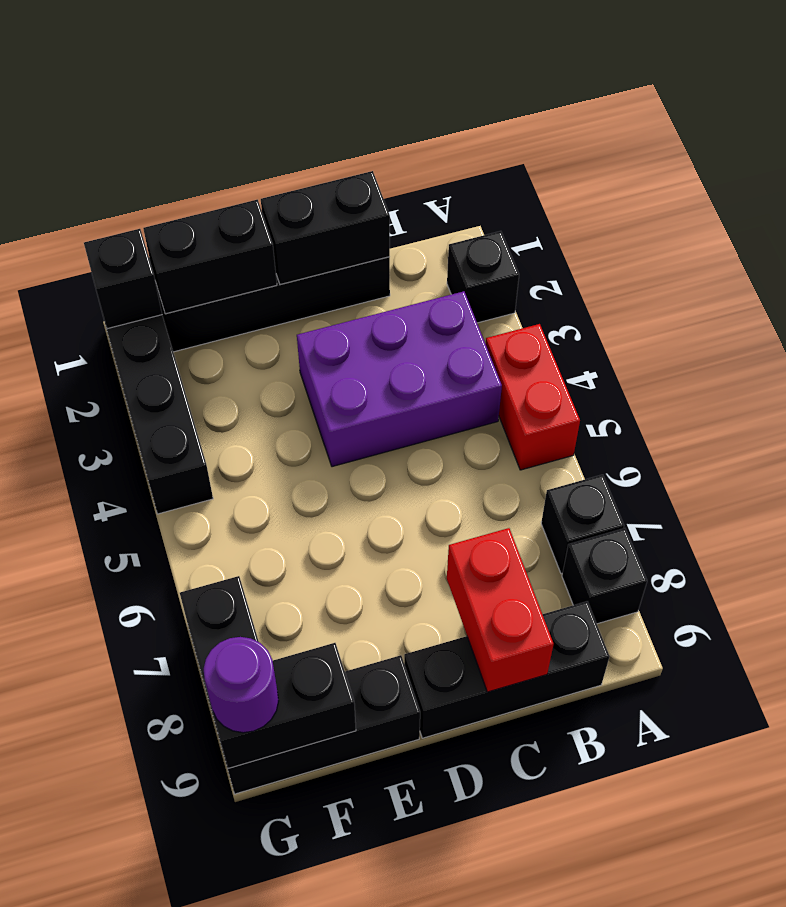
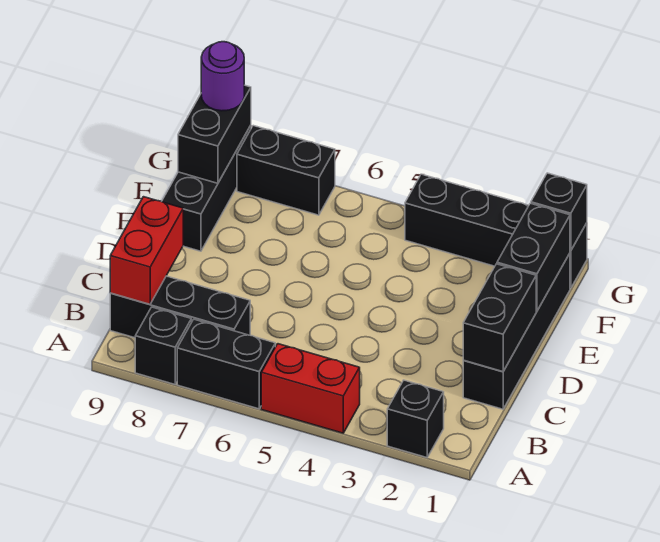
black 1x1 brick [541,475,624,574] -> black 1x2 brick [177,319,275,409]
purple 2x3 brick [297,291,502,467] -> none
black 1x3 brick [404,601,609,738] -> black 1x3 brick turned to [110,276,250,338]
red 1x2 brick [447,528,554,692] -> red 1x2 brick turned to [110,197,183,304]

